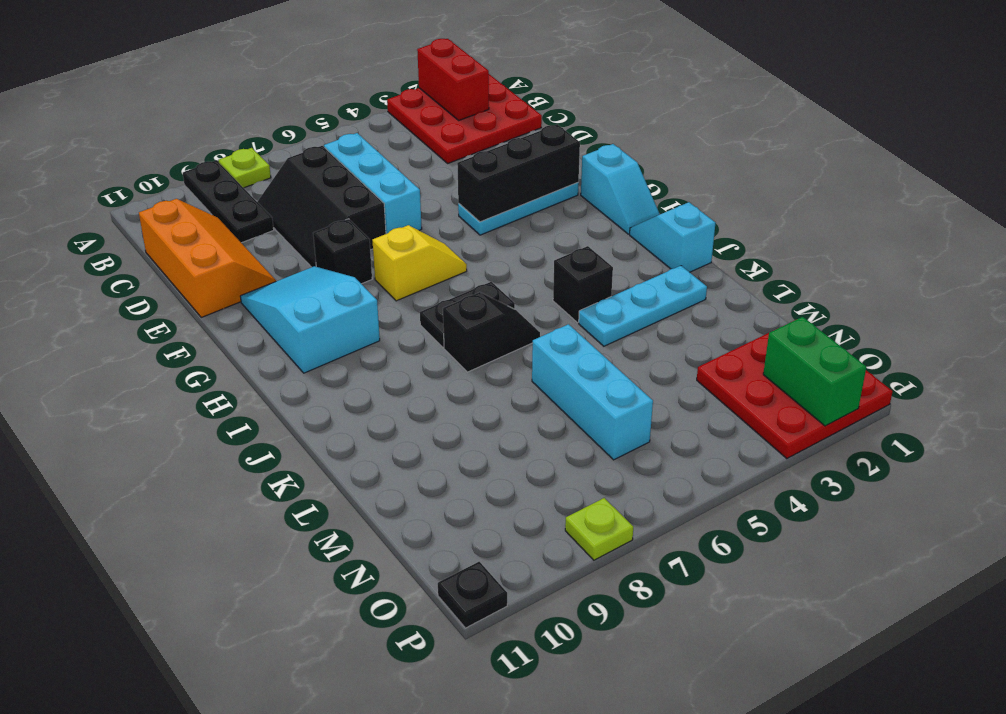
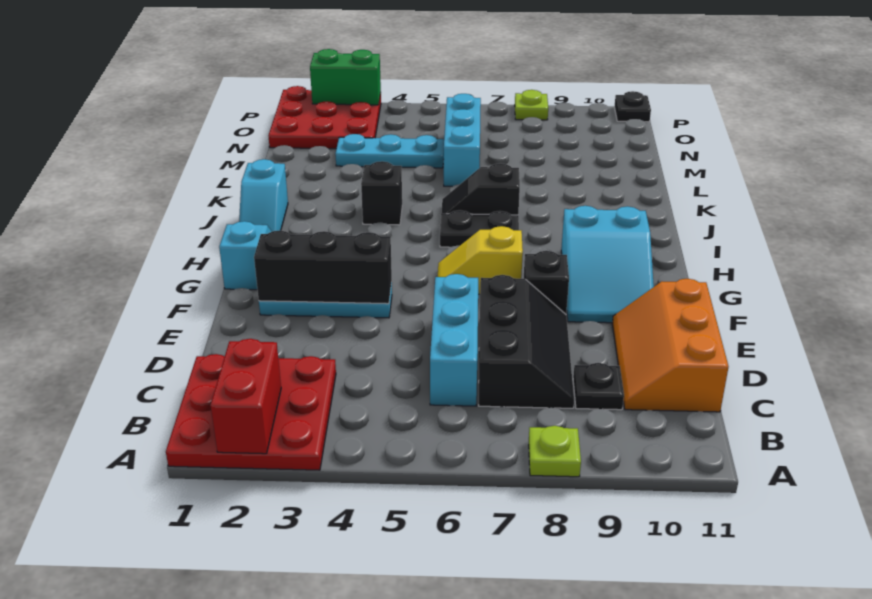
black 1x3 plate [183,160,274,243] -> black 1x1 plate [573,363,624,410]
cyan 1x3 plate [579,266,707,346] -> cyan 1x3 plate moved to [335,134,444,168]
green 1x2 brick [763,317,866,426] -> green 1x2 brick turned to [310,49,381,105]

